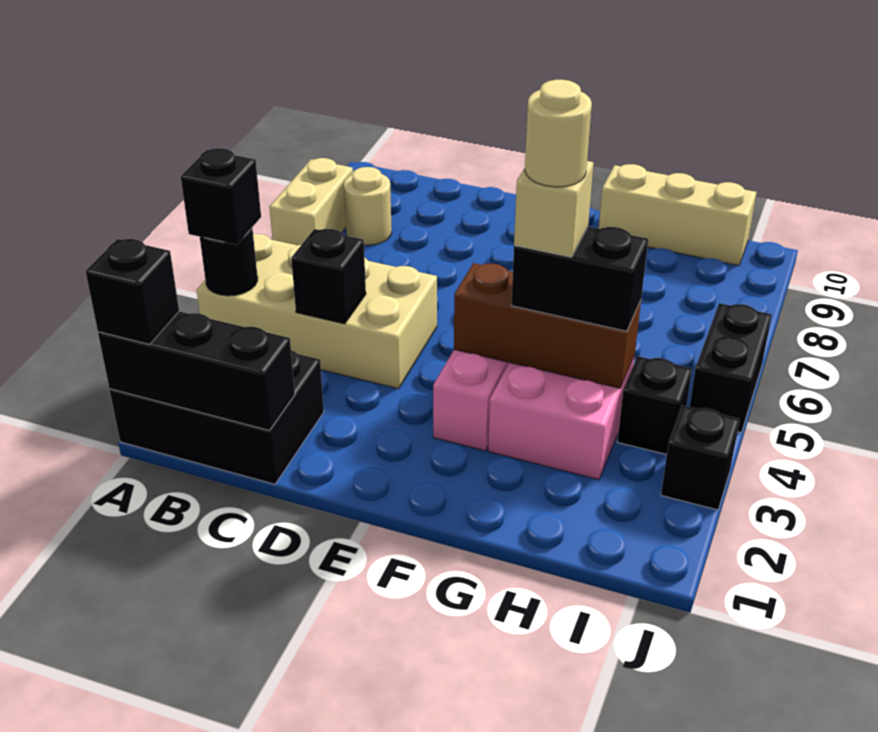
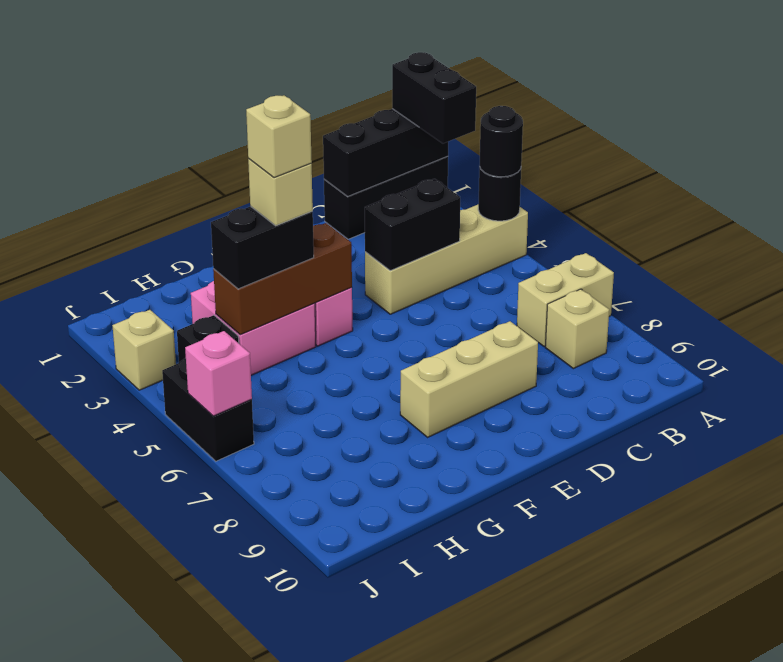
black 2x3 brick [110,350,324,484] -> black 1x3 brick [324,156,448,239]
black 1x1 brick [86,239,179,344] -> black 1x2 brick [392,52,476,143]
tan 2x4 brick [197,234,437,389] -> tan 1x4 brick [365,205,528,314]
black 1x1 brick [181,148,261,245] -> black 1x1 round brick [479,106,523,177]
tan 1x2 brick [270,158,353,245] -> tan 1x2 brick turned to [517,253,614,347]
tan 1x1 round brick [344,167,392,245] -> tan 1x1 brick [545,289,609,369]
black 1x1 brick [291,229,366,324] -> black 1x2 brick [365,179,460,271]
tan 1x1 round brick [525,80,592,187] -> tan 1x1 brick [246,95,312,178]
tan 1x3 brick [599,164,756,265] -> tan 1x3 brick moved to [400,321,538,437]
black 1x1 brick [661,405,740,510] -> tan 1x1 brick [112,310,176,390]
none -> pink 1x1 brick [185,331,252,416]

